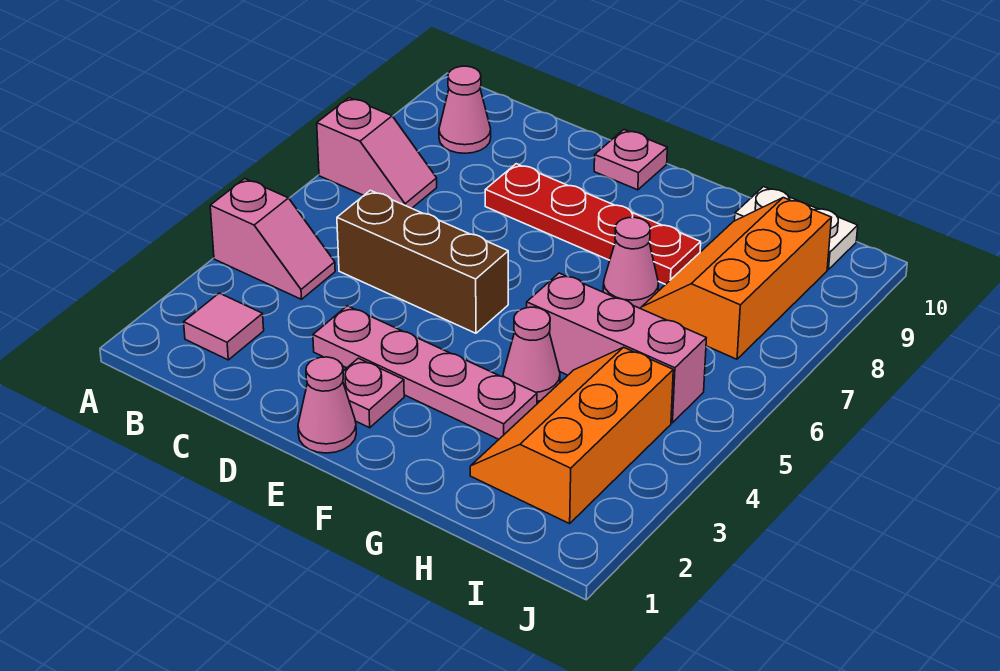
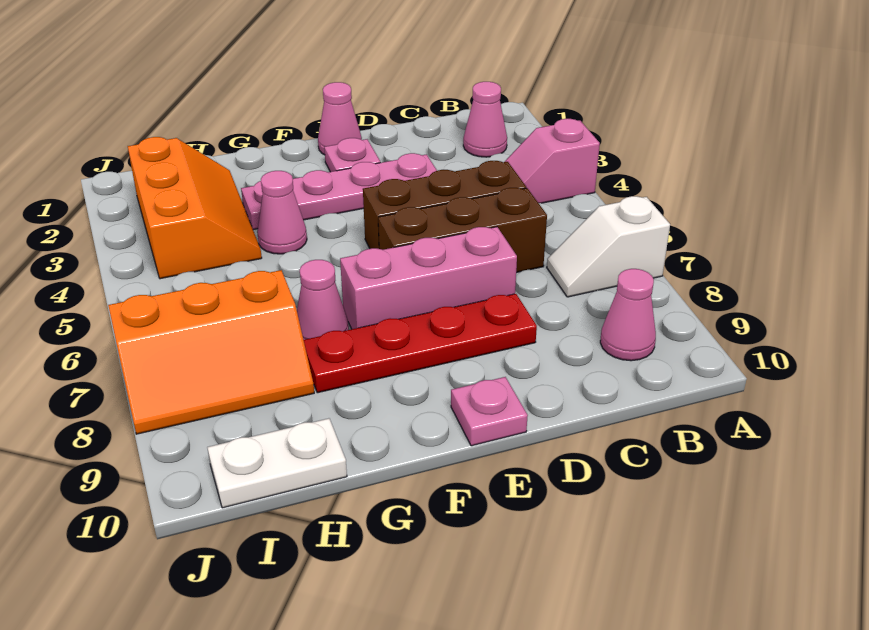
pink 1x2 slope [317,98,437,208] -> white 1x2 slope [547,196,670,297]
pink 1x1 tile [184,293,264,360] -> pink 1x1 cone [463,82,507,157]
none -> brown 1x3 brick [378,188,547,273]
pink 1x3 brick [527,273,706,423] -> pink 1x3 brick moved to [340,227,517,329]
orange 2x3 slope [641,198,831,359] -> orange 2x3 slope turned to [108,270,314,434]

